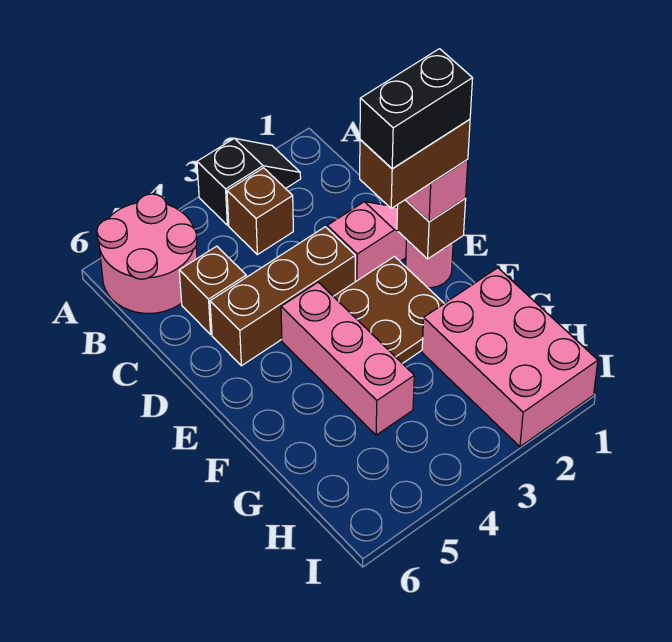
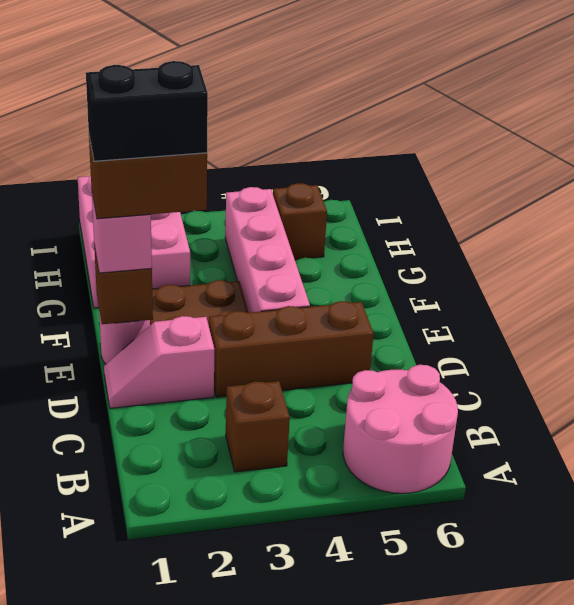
black 1x2 slope [197,138,301,225] -> none
brown 1x1 brick [179,246,246,334] -> brown 1x1 brick moved to [273,183,327,260]
pink 1x3 brick [281,282,414,435] -> pink 1x4 brick [225,187,310,313]

